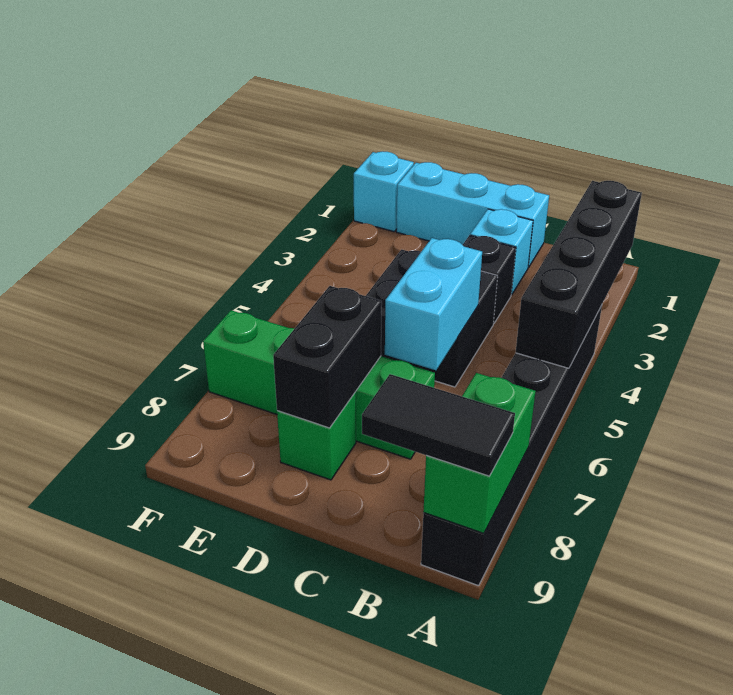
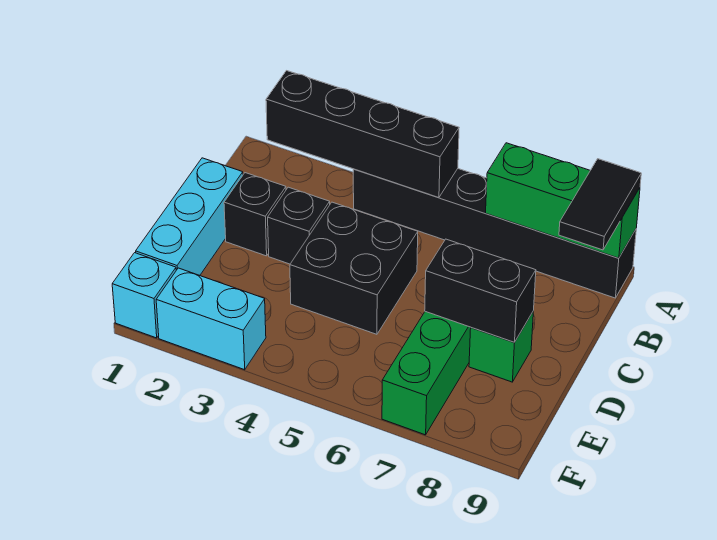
green 1x2 brick [423,373,536,533] -> green 1x3 brick [486,143,640,258]
cyan 1x1 brick [470,209,533,295] -> black 1x1 brick [224,173,286,256]
cyan 1x2 brick [385,238,482,370] -> cyan 1x2 brick moved to [156,268,266,370]

